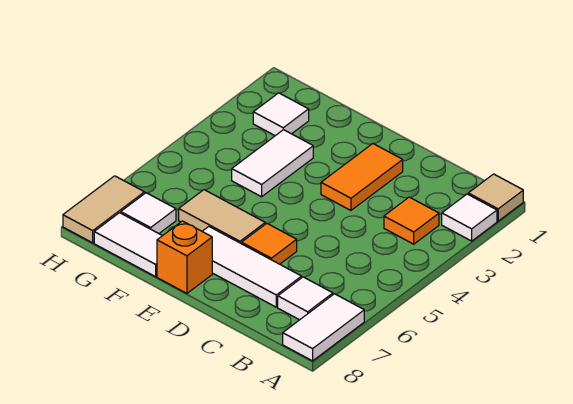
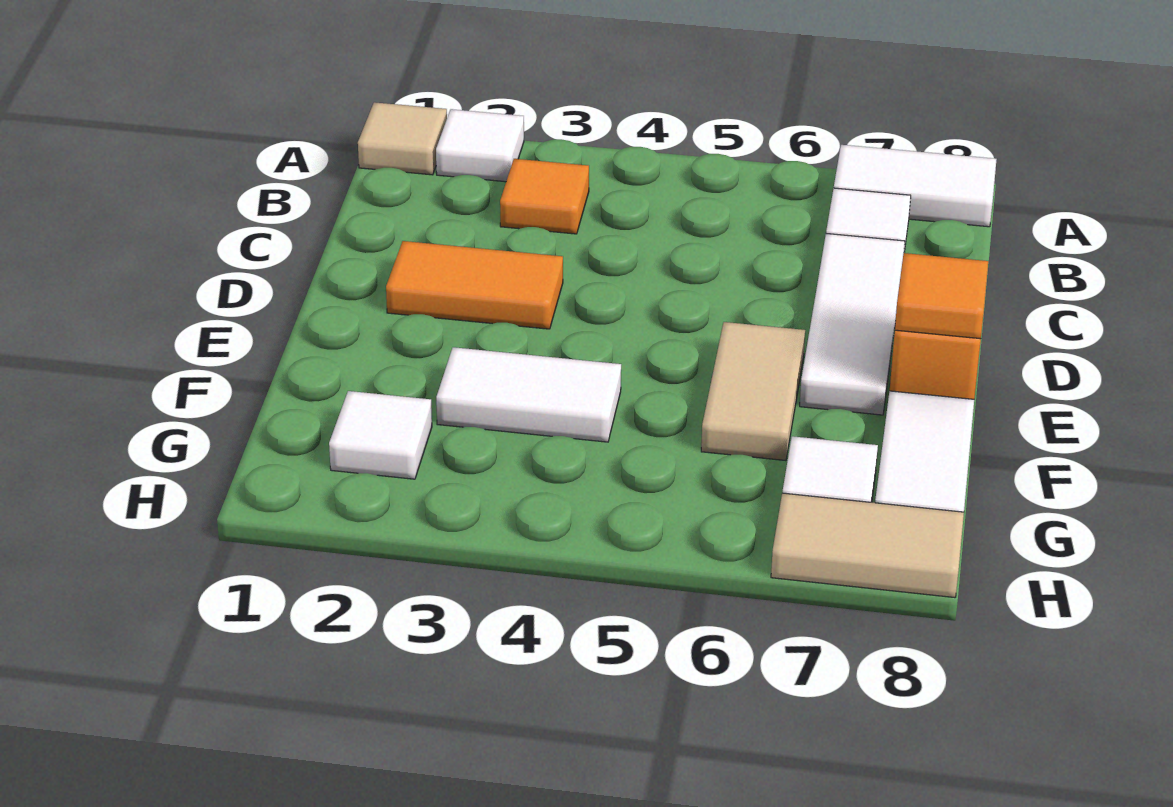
orange 1x1 tile [242,223,297,264] -> orange 1x1 tile moved to [895,253,988,339]

